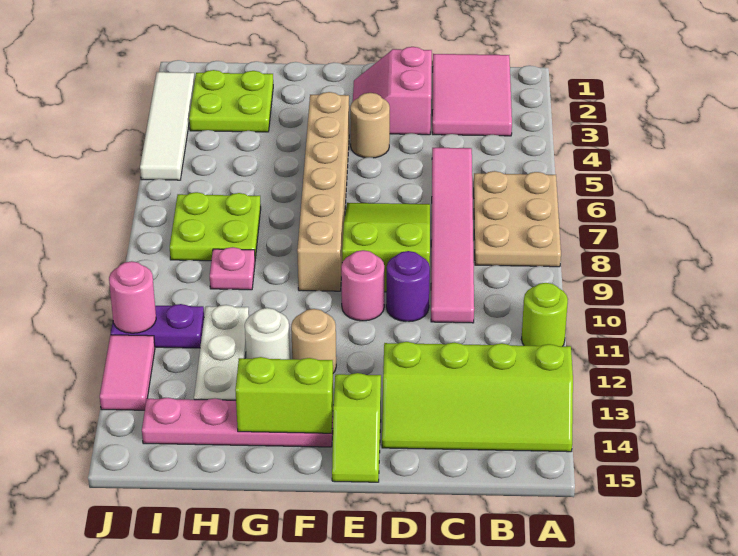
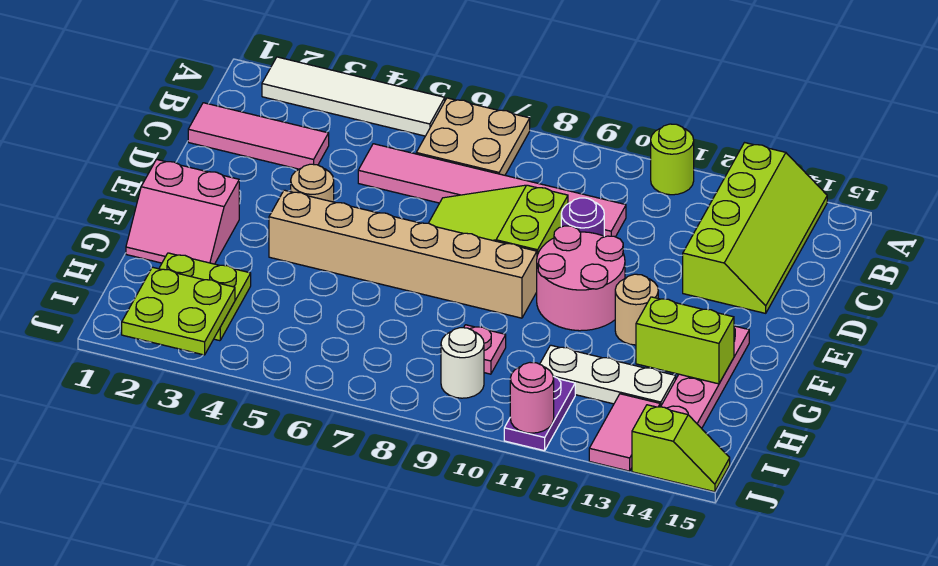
tan 2x3 plate [474,171,561,267] -> tan 2x2 plate [416,98,530,175]
pink 2x3 tile [432,54,512,136] -> pink 1x3 tile [188,103,329,169]
pink 2x2 slope [353,47,432,135] -> pink 2x2 slope moved to [126,159,239,264]
pink 1x1 round brick [341,250,384,321] -> pink 2x2 round brick [537,226,625,331]
lime 1x2 slope [332,373,381,482] -> lime 1x2 slope moved to [632,405,730,492]
lime 1x2 brick [235,357,333,433] -> lime 1x2 brick turned to [636,297,734,384]
white 1x1 round brick [245,308,290,359] -> white 1x1 round brick moved to [441,328,484,398]
lime 2x2 plate [170,192,261,261] -> lime 2x2 plate moved to [122,267,235,355]
white 1x4 tile [140,72,195,180] -> white 1x4 tile moved to [262,57,445,136]
pink 1x2 tile [100,335,155,410] -> pink 1x2 tile turned to [589,394,660,471]

